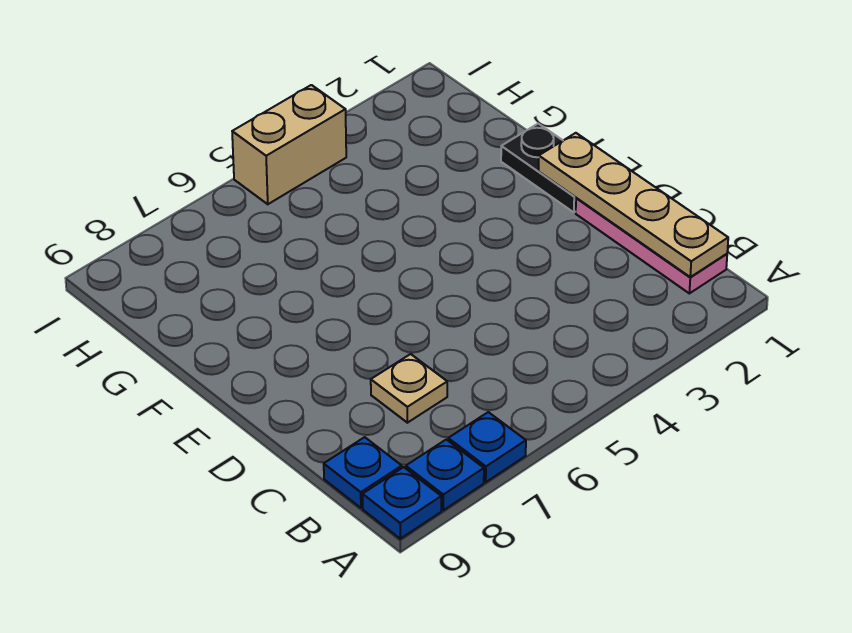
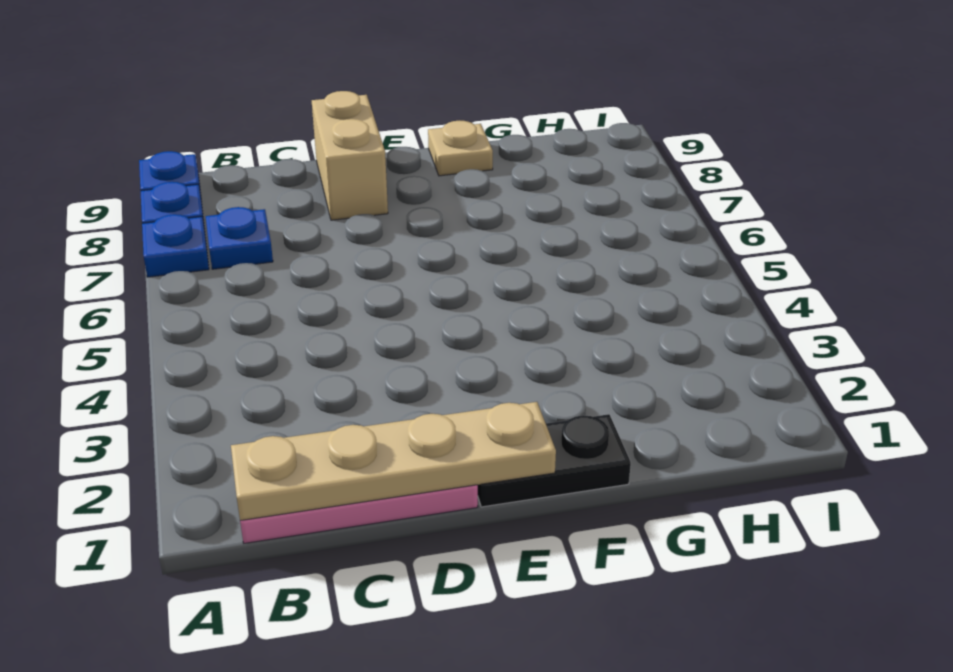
blue 1x1 plate [324,437,402,508] -> blue 1x1 plate moved to [206,207,273,269]
tan 1x1 plate [371,354,447,423] -> tan 1x1 plate moved to [428,120,493,176]
tan 1x2 brick [232,85,346,204] -> tan 1x2 brick moved to [312,91,388,220]

